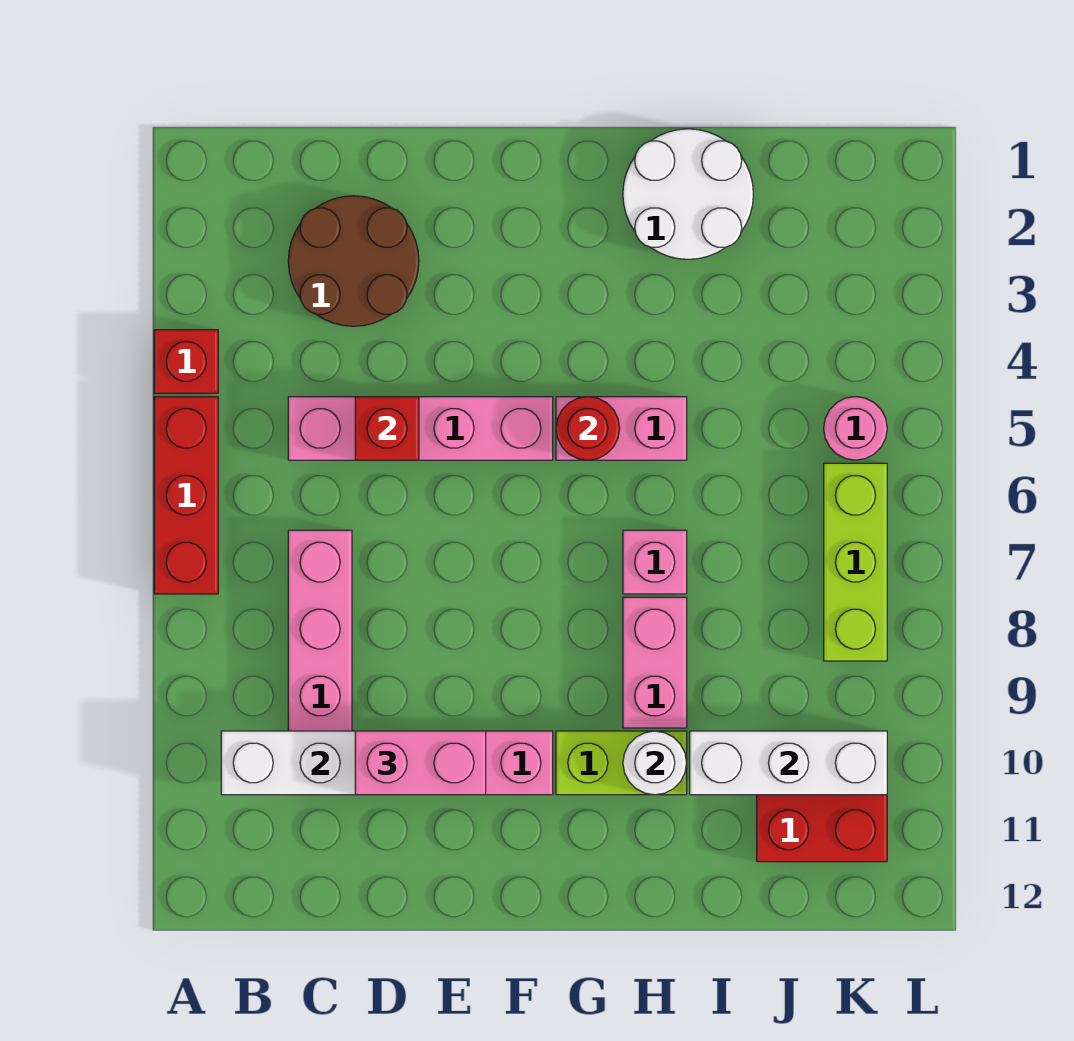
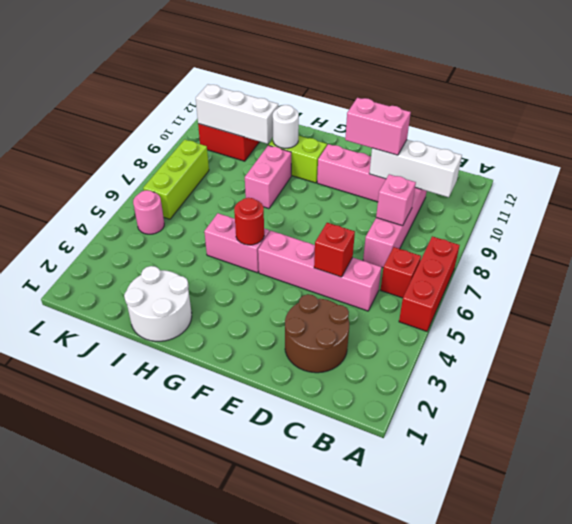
red 1x1 brick [154,330,218,393] -> red 1x1 brick moved to [381,247,421,298]
pink 1x1 brick [623,530,687,594] -> pink 1x1 brick moved to [376,174,416,226]

